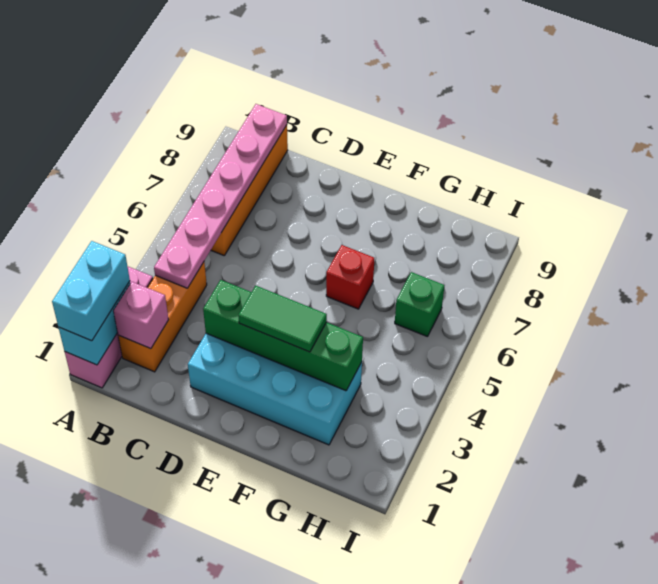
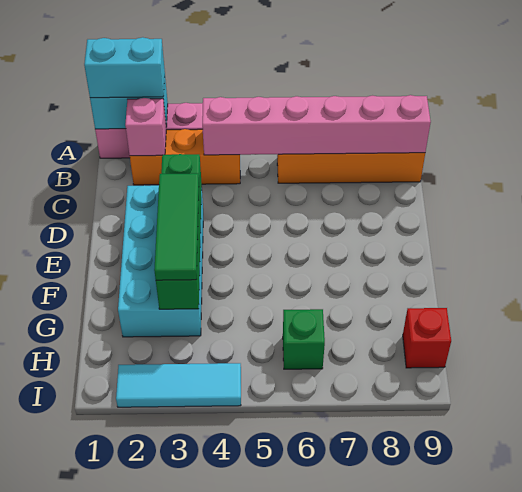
pink 1x6 plate [154,104,287,288] -> pink 1x6 brick [202,95,431,155]
green 1x2 tile [238,286,327,352] -> green 1x3 tile [154,173,199,280]
red 1x1 brick [326,245,374,309] -> red 1x1 brick moved to [403,308,451,368]
none -> cyan 1x3 tile [116,363,241,407]

